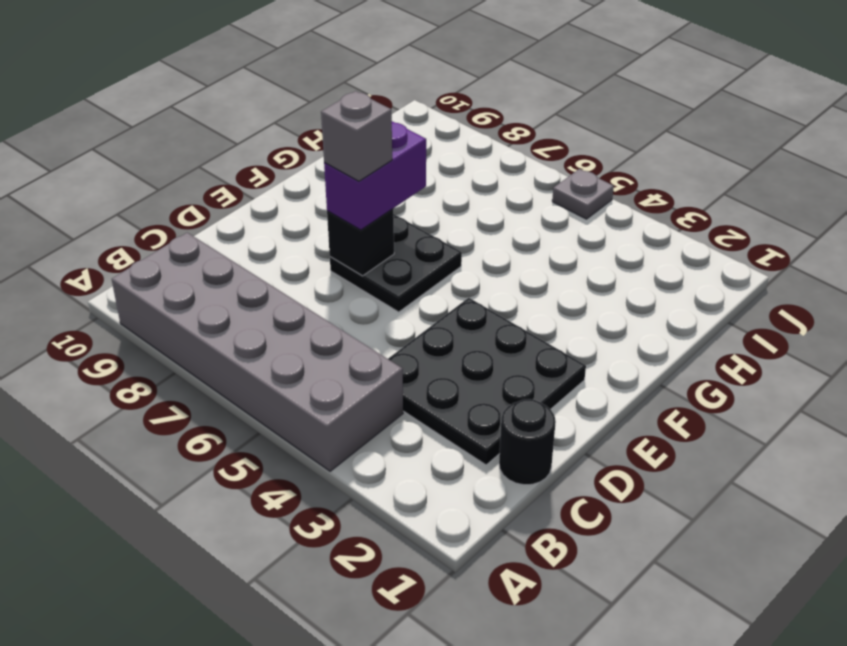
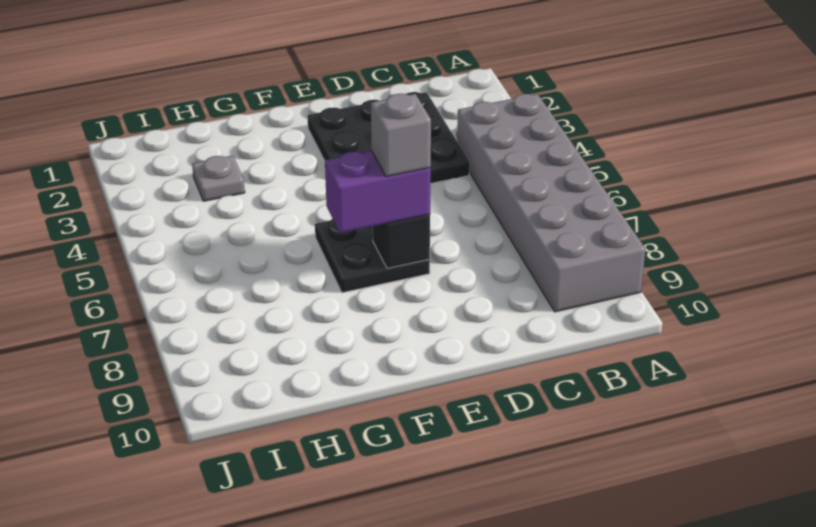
black 1x1 round brick [499,399,556,485] -> none
grey 1x1 plate [552,169,614,219] -> grey 1x1 plate moved to [192,156,245,201]

